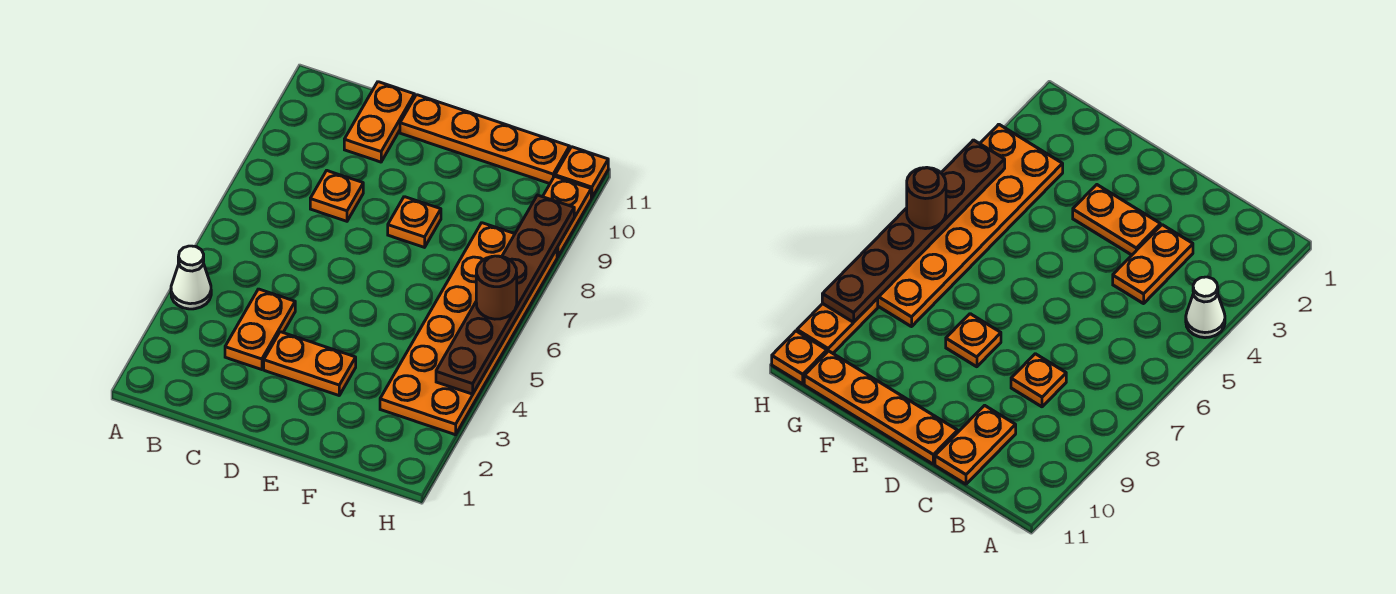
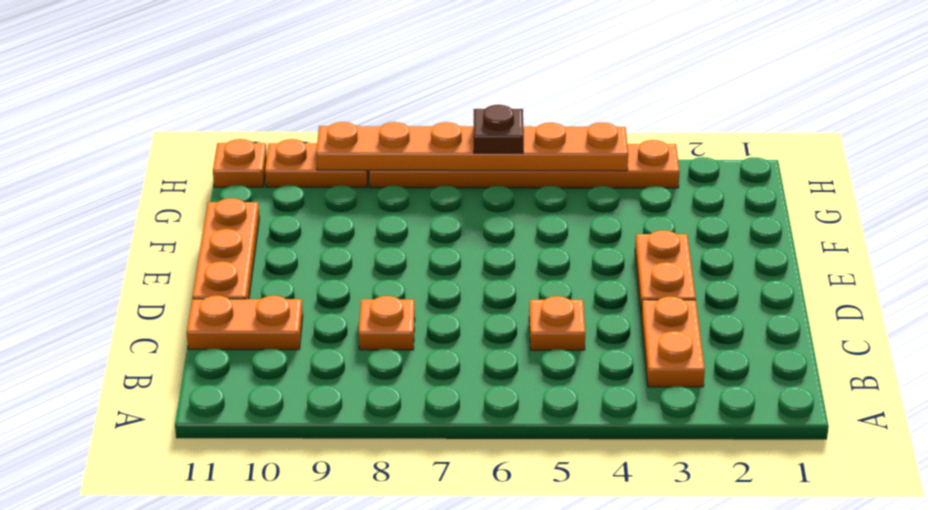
white 1x1 cone [171,246,211,309] -> none
orange 1x2 plate [225,289,295,370] -> orange 1x2 plate turned to [641,296,705,387]
orange 1x4 plate [400,95,570,184] -> orange 1x3 plate [192,198,259,299]
orange 1x1 plate [388,197,441,247] -> orange 1x1 plate moved to [529,296,585,350]
orange 2x6 plate [380,223,557,435] -> orange 1x6 plate [369,140,680,188]
brown 1x6 plate [436,195,574,394] -> orange 1x6 plate [316,122,628,171]
brown 1x1 round brick [476,256,517,319] -> brown 1x1 plate [474,105,524,153]

